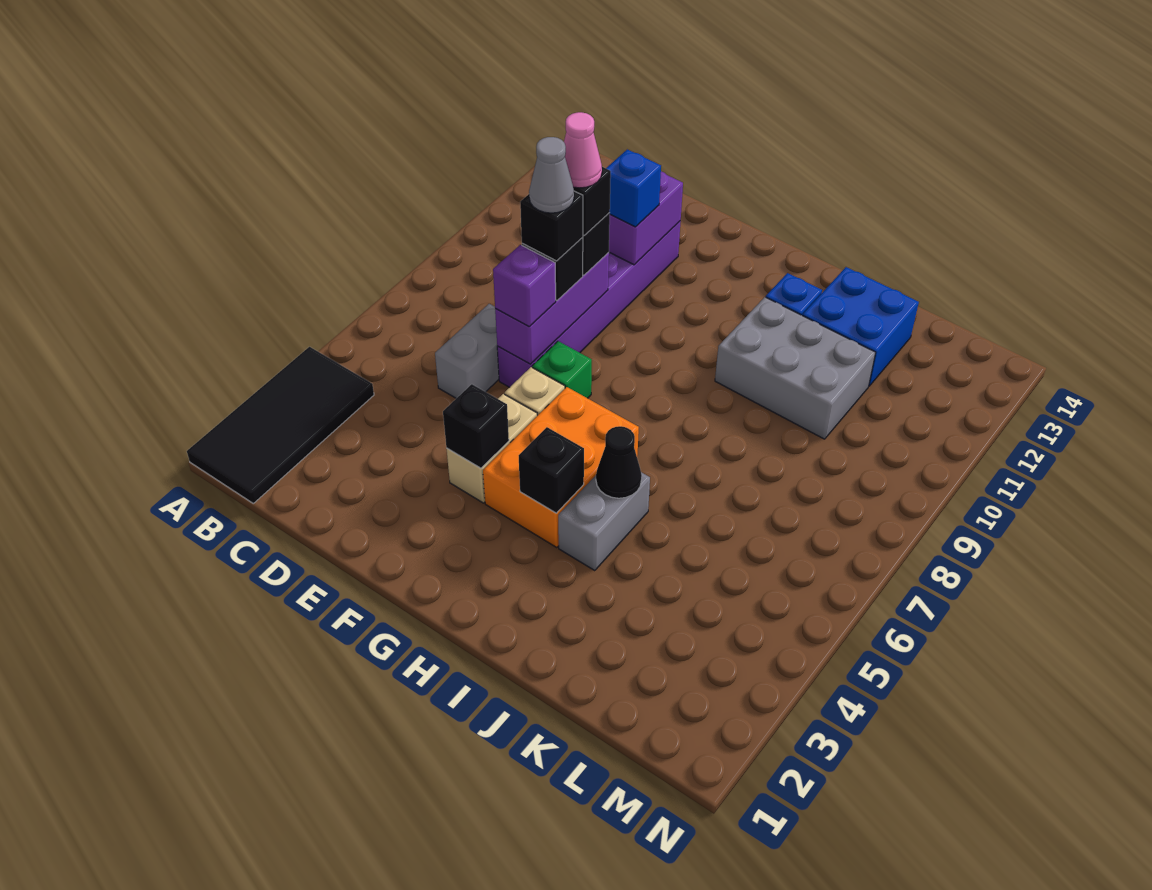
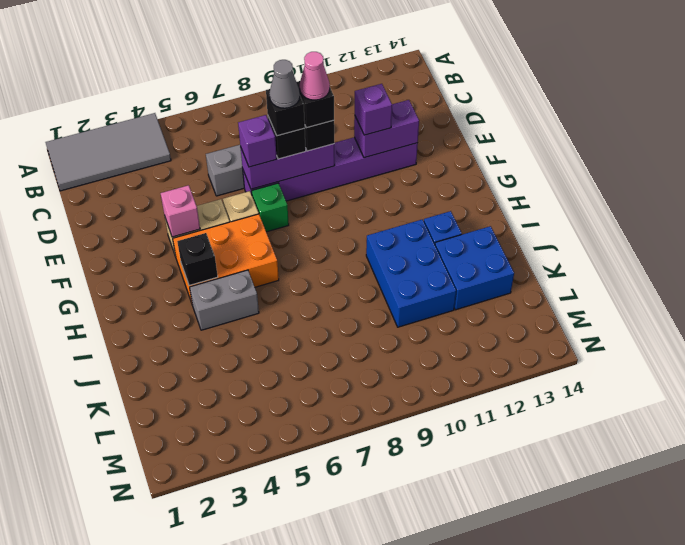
black 2x4 tile [187,347,374,503] -> grey 2x4 tile [46,113,171,191]
blue 1x1 brick [606,149,661,227] -> purple 1x1 brick [355,84,392,135]
black 1x1 brick [443,384,509,468] -> pink 1x1 brick [161,185,200,237]
black 1x1 cone [596,426,642,498] -> none
grey 2x3 brick [715,297,876,439] -> blue 2x3 brick [366,219,456,327]

